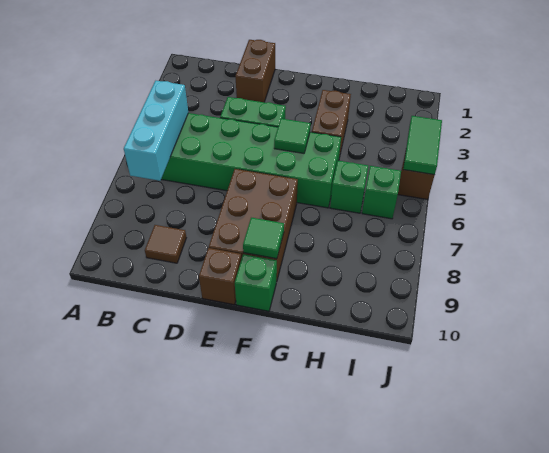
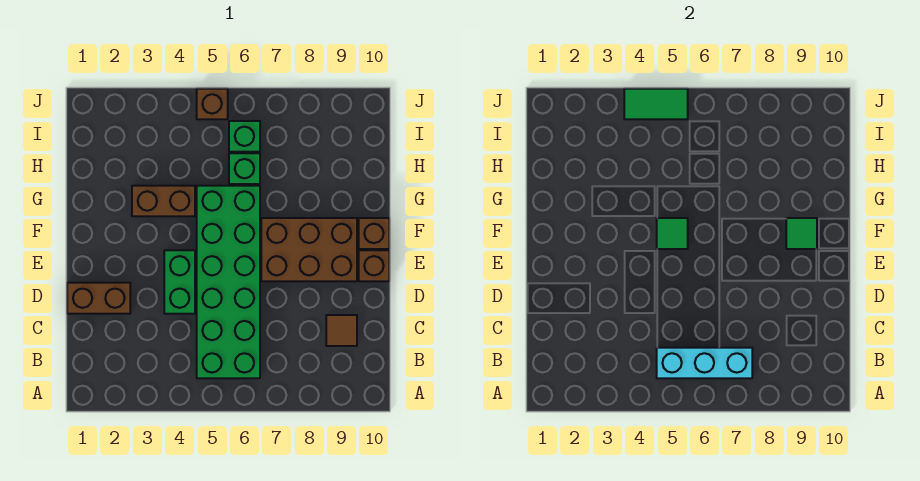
green 1x1 brick [235,254,277,311] -> brown 1x1 brick [359,218,389,249]

